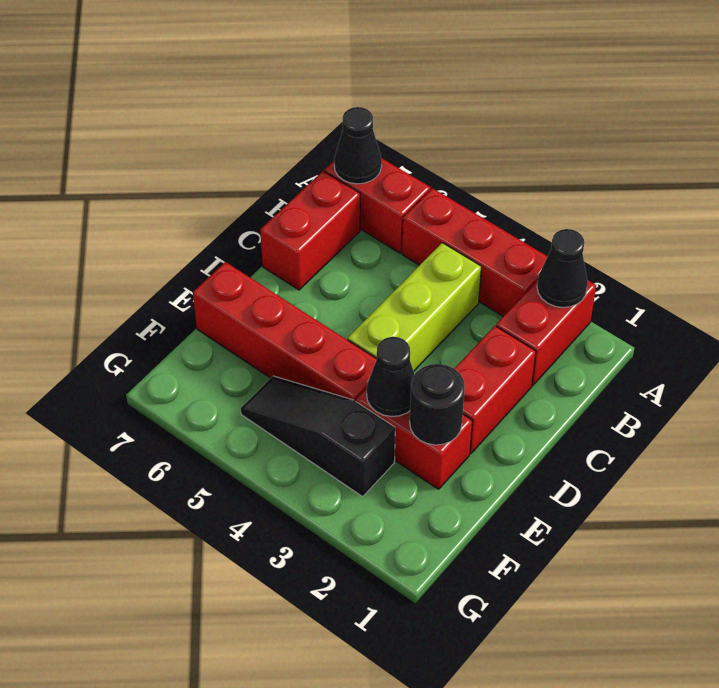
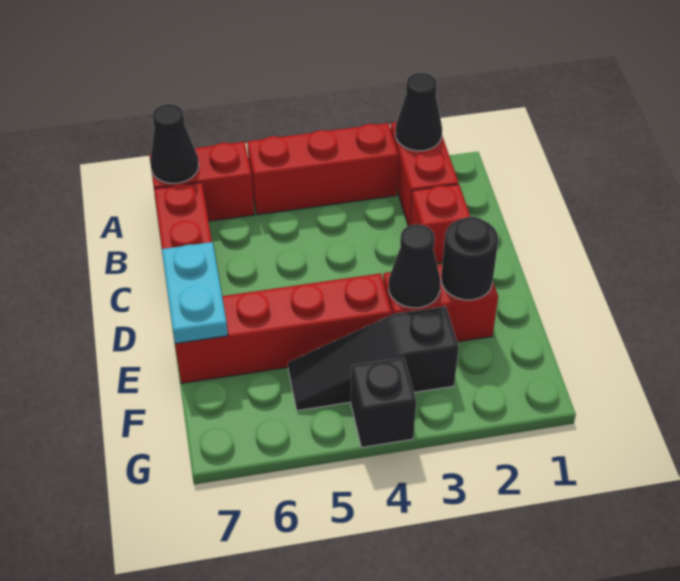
lime 1x3 brick [348,243,481,371] -> none
red 1x2 brick [454,326,536,454] -> red 1x1 brick [410,184,470,264]
none -> cyan 1x2 plate [162,242,228,344]
none -> black 1x1 brick [351,357,416,447]

